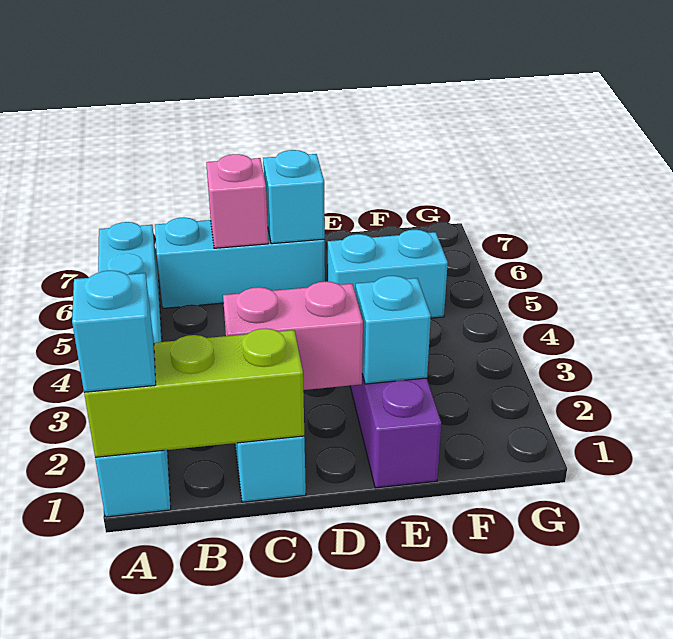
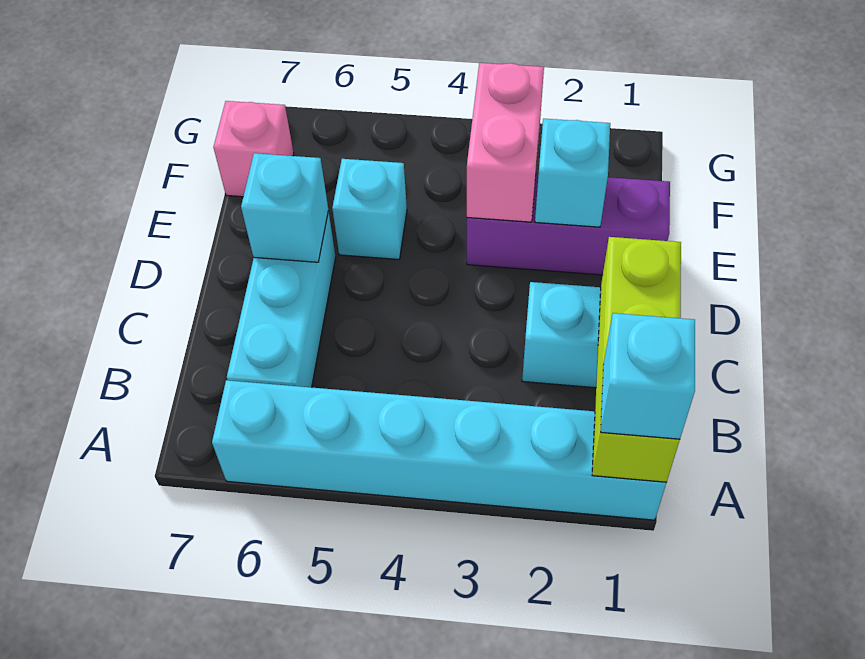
pink 1x2 brick [223,281,363,390] -> pink 1x2 brick moved to [467,63,544,222]
pink 1x1 brick [206,154,268,248] -> pink 1x1 brick moved to [214,101,294,197]
cyan 1x2 brick [328,230,448,318] -> cyan 1x1 brick [332,159,407,259]

